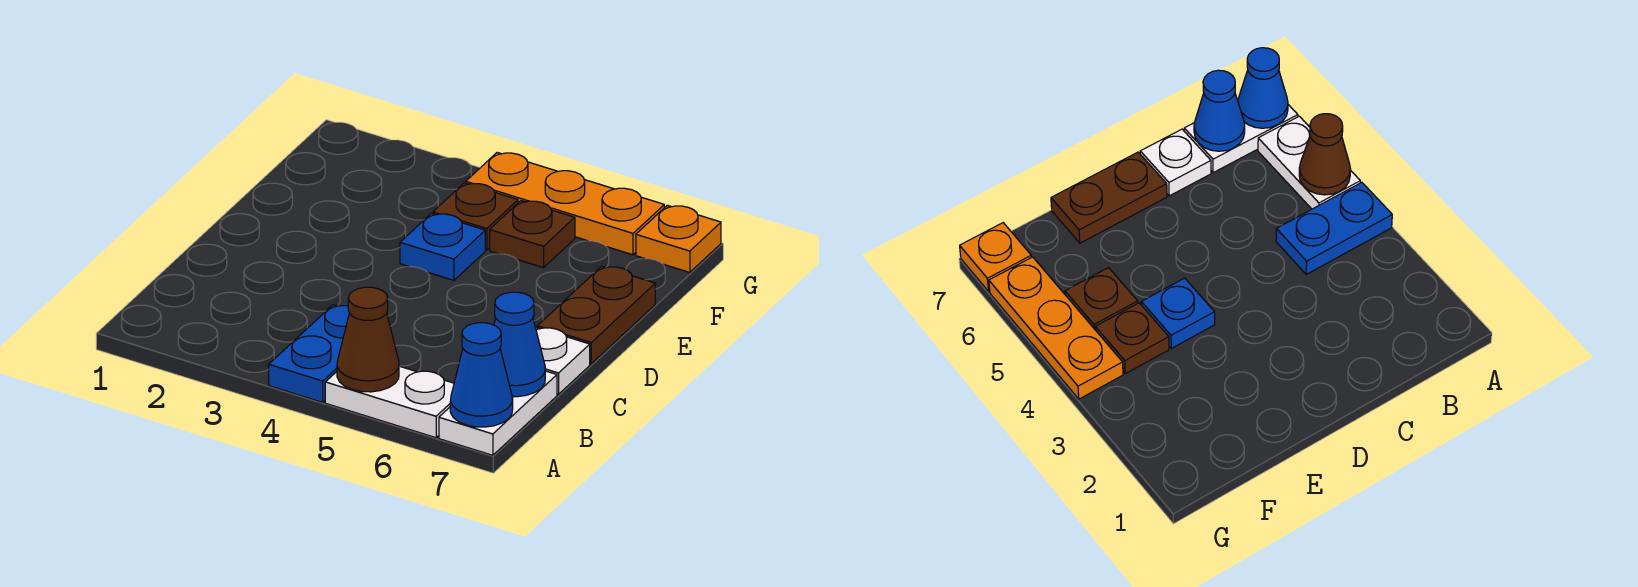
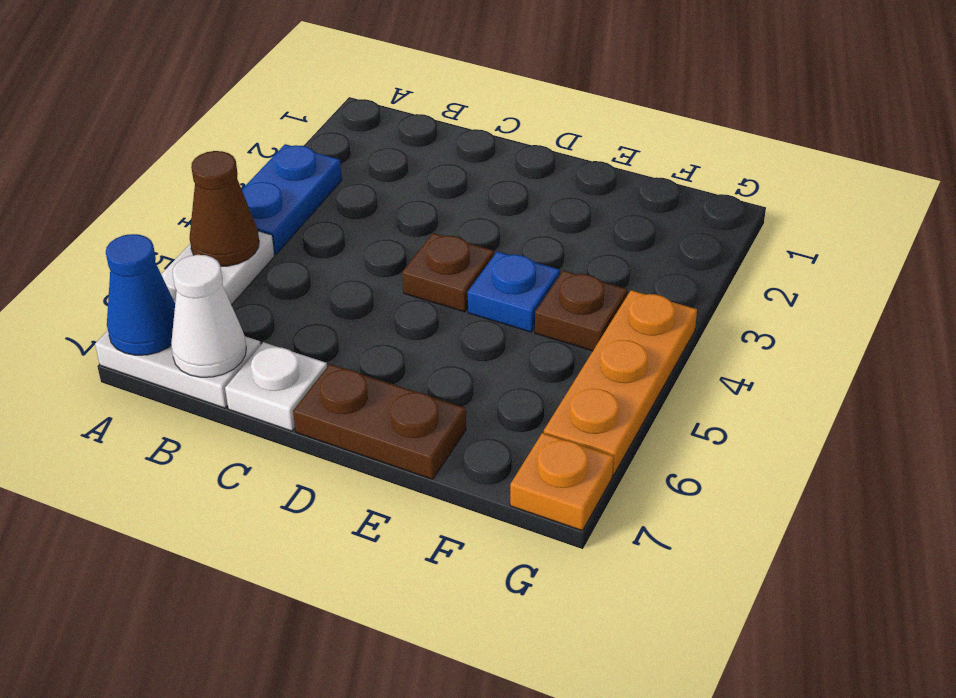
blue 1x2 plate [269,305,349,402] -> blue 1x2 plate turned to [242,144,342,254]
blue 1x1 cone [494,292,545,397] -> white 1x1 cone [171,255,246,377]
brown 1x1 plate [490,201,575,268] -> brown 1x1 plate moved to [402,233,494,312]

